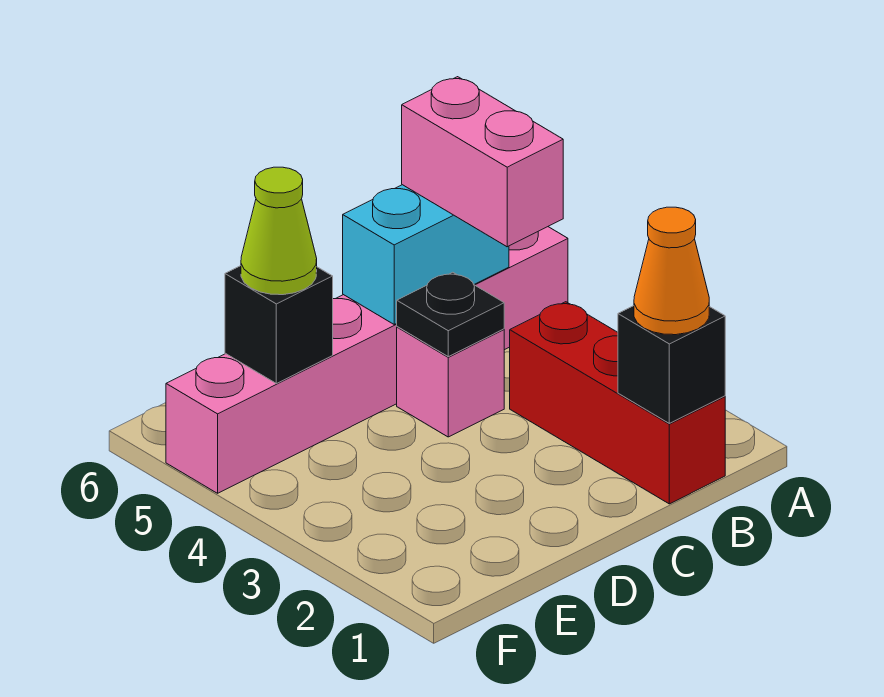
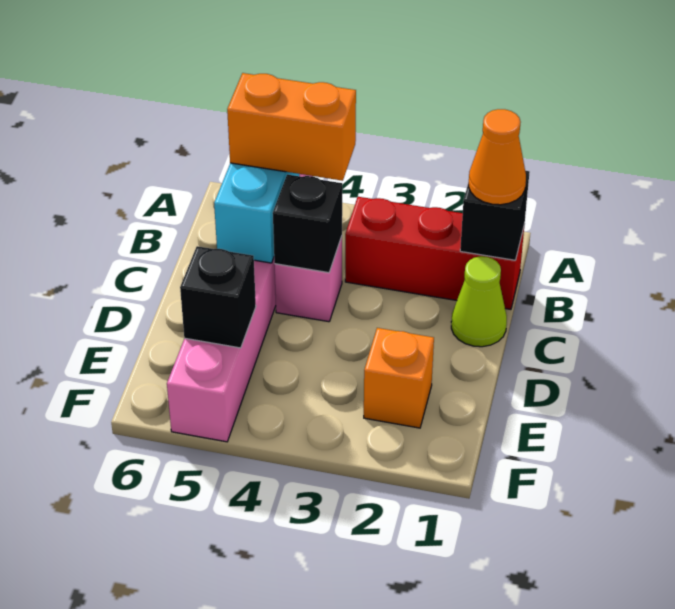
pink 1x2 brick [402,77,563,247] -> orange 1x2 brick [227,73,356,181]
black 1x1 plate [397,272,504,357] -> black 1x1 brick [273,174,342,273]
none -> orange 1x1 brick [364,328,434,428]
lime 1x1 cone [241,167,317,295] -> lime 1x1 cone moved to [451,256,507,347]

